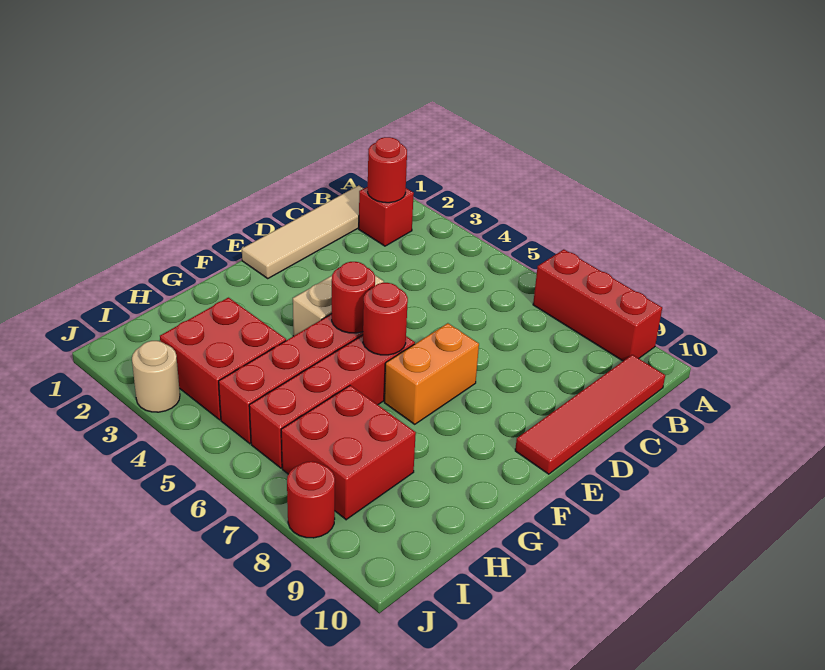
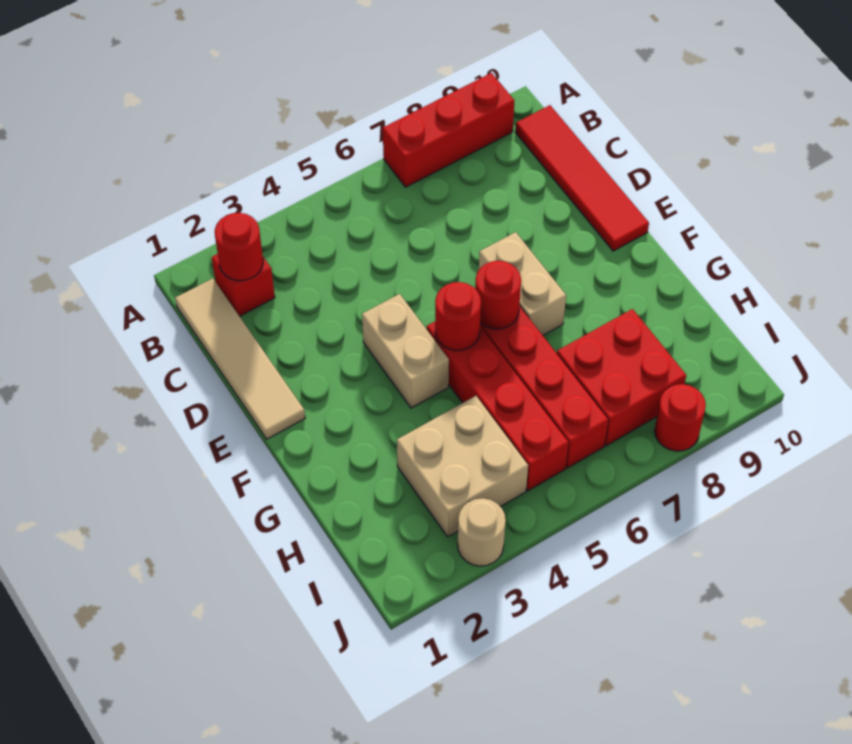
orange 1x2 brick [384,323,479,424] -> tan 1x2 brick [479,232,566,335]
red 2x2 brick [160,298,286,420] -> tan 2x2 brick [397,396,528,537]

